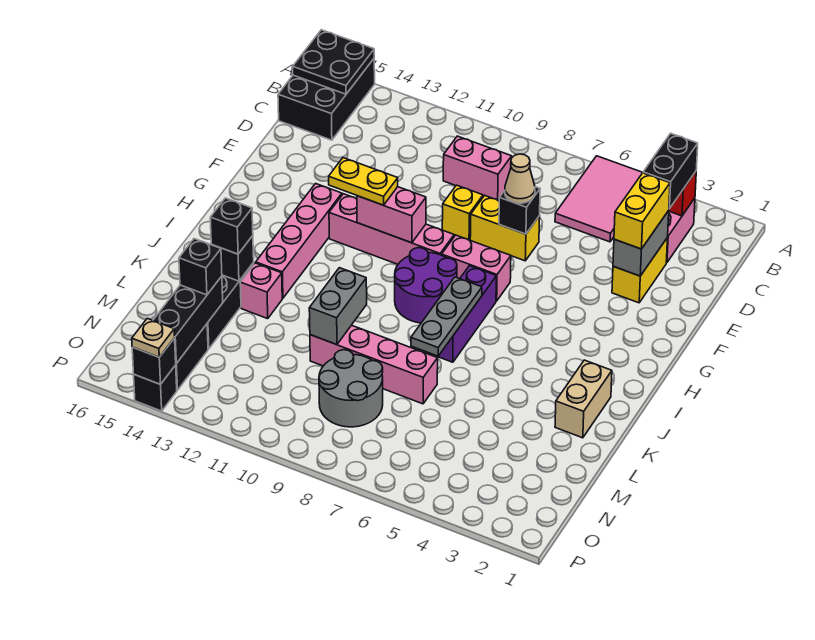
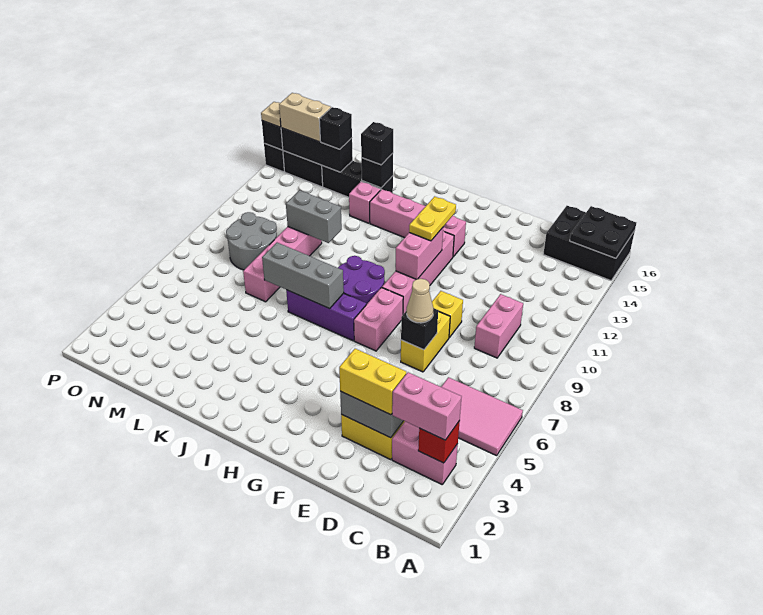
black 1x2 brick [643,133,698,209] -> pink 1x2 brick [392,372,461,440]
grey 1x3 plate [411,277,482,356] -> grey 1x3 brick [262,243,344,308]
tan 1x2 brick [555,360,612,438] -> tan 1x2 brick moved to [279,93,331,142]

